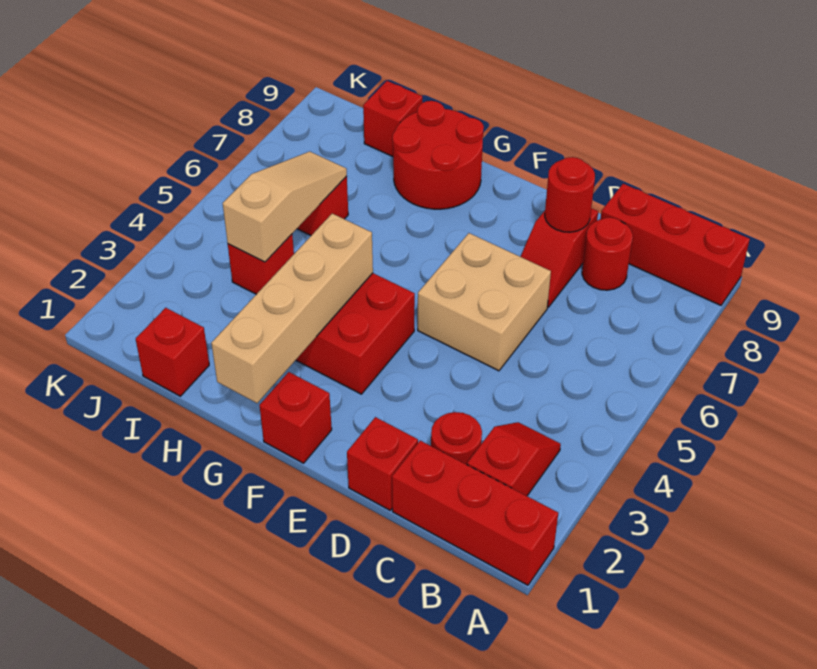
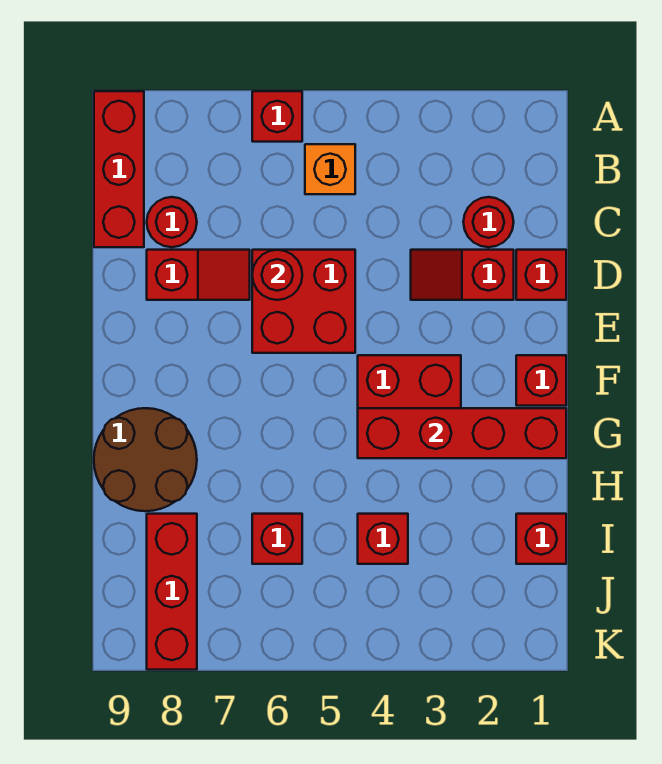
red 1x3 brick [392,441,558,585] -> red 1x3 brick moved to [147,514,197,670]
red 1x2 slope [467,422,561,496] -> red 1x2 slope moved to [411,250,514,300]
none -> orange 1x1 brick [305,144,355,194]
tan 2x2 brick [418,233,551,371] -> red 2x2 brick [252,250,355,353]
red 1x1 round brick [545,157,595,232] -> red 1x1 round brick moved to [252,250,302,300]
tan 1x4 brick [211,214,373,403] -> red 1x4 brick [358,408,566,458]
red 2x2 round brick [392,101,484,209] -> brown 2x2 round brick [94,408,197,511]
tan 1x3 slope [223,151,347,262] -> none
red 1x1 brick [363,81,422,157] -> red 1x1 brick moved to [252,91,302,142]

